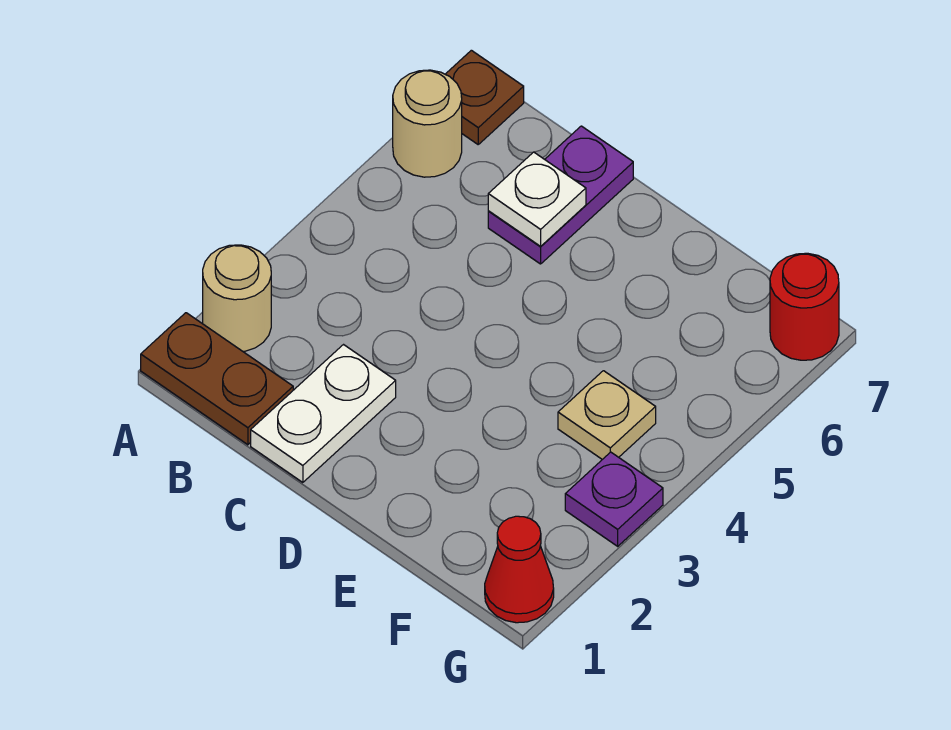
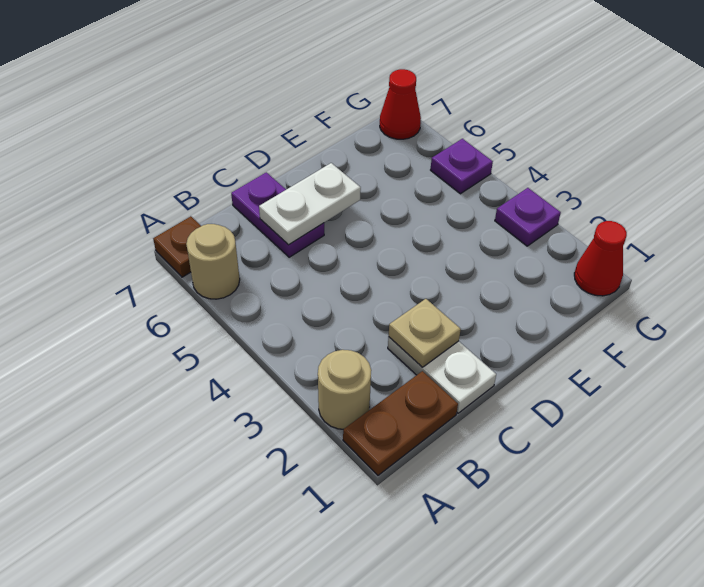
white 1x1 plate [488,152,586,246] -> white 1x2 plate [259,163,361,245]
tan 1x1 plate [558,371,656,459] -> tan 1x1 plate moved to [389,299,461,367]
none -> purple 1x1 plate [431,139,493,194]
red 1x1 round brick [770,253,839,360] -> red 1x1 cone [380,69,421,139]

